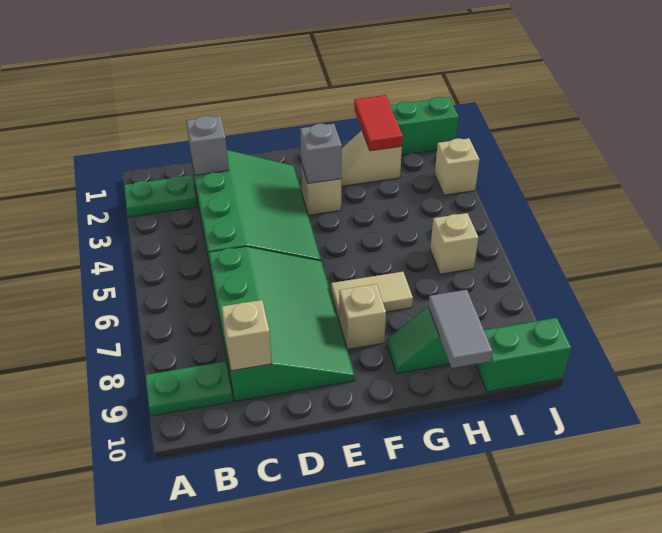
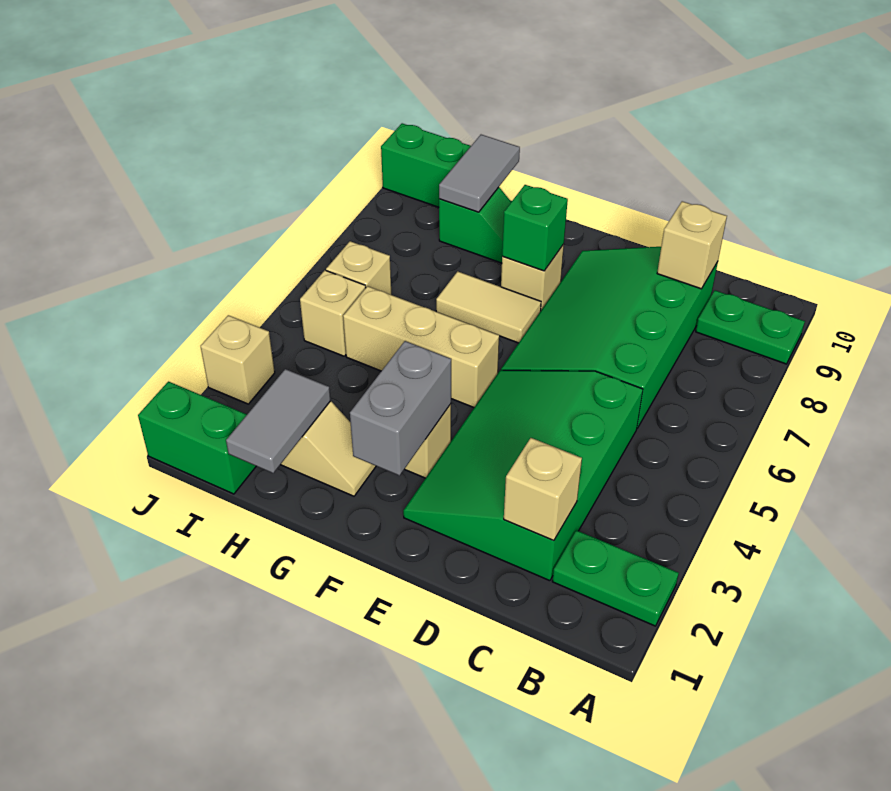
grey 1x1 brick [187,116,229,175] -> tan 1x1 brick [504,438,582,540]
grey 1x1 brick [300,124,342,183] -> grey 1x2 brick [350,341,451,476]
none -> tan 1x3 brick [343,286,499,407]
none -> green 1x1 brick [502,185,568,271]
red 1x2 tile [354,95,403,151] -> grey 1x2 tile [226,369,331,473]
none -> tan 1x1 brick [300,270,366,356]

